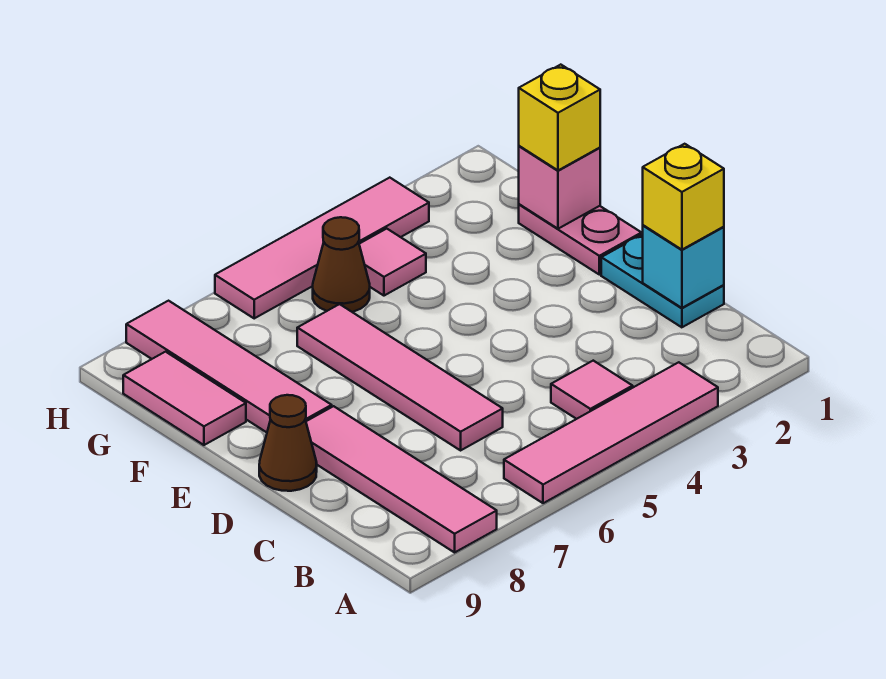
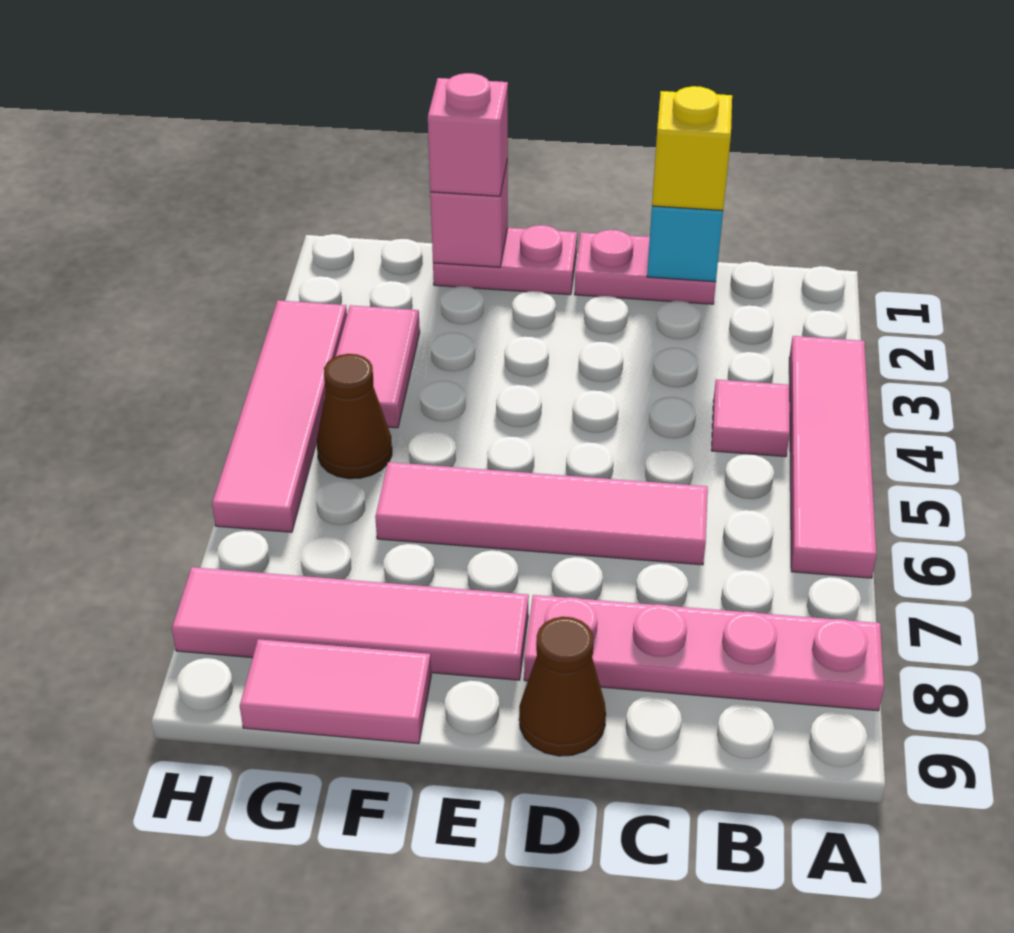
pink 1x4 tile [306,406,497,552] -> pink 1x4 plate [524,595,884,711]
cyan 1x2 plate [601,234,724,327] -> pink 1x2 plate [574,230,716,304]
yellow 1x1 brick [519,65,600,170] -> pink 1x1 brick [428,73,508,196]
pink 1x1 tile [359,229,426,296] -> pink 1x2 tile [324,305,420,428]

